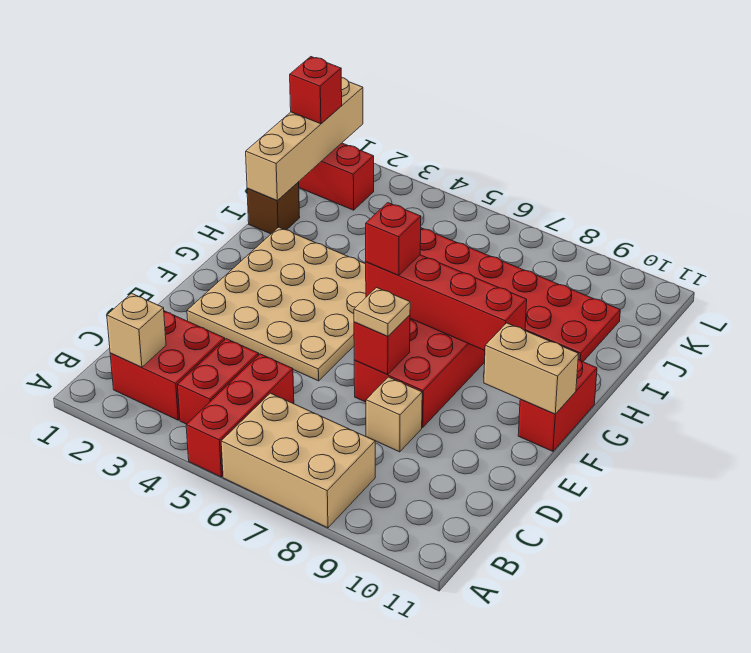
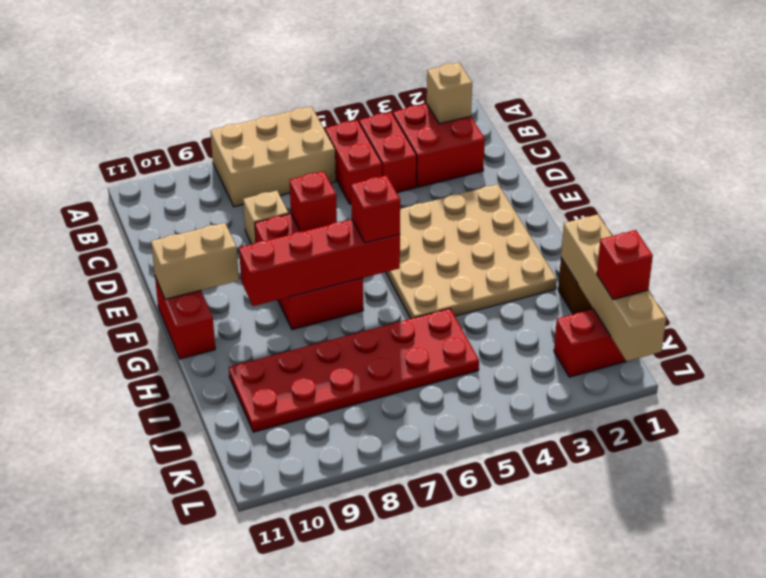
red 1x3 brick [186,354,294,477] -> red 1x2 brick [325,120,382,204]
tan 1x1 plate [354,288,410,336] -> none

